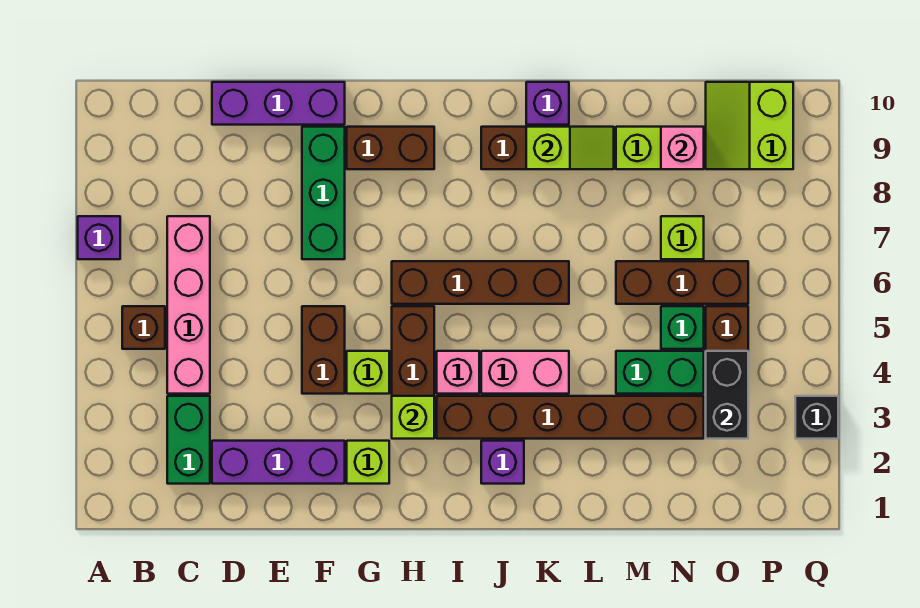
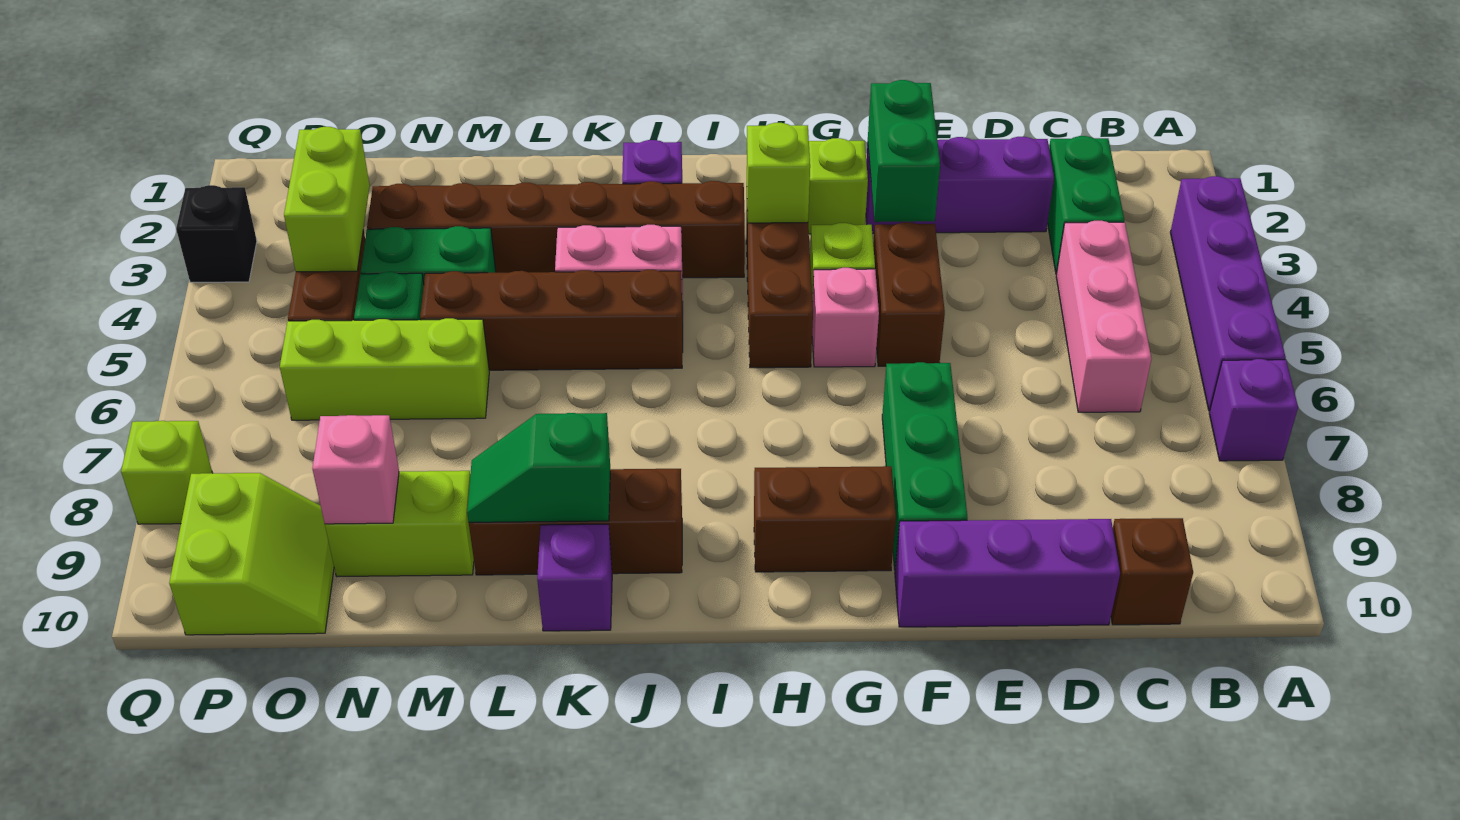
none -> purple 1x4 brick [1170,176,1286,411]
brown 1x1 brick [122,306,165,349] -> brown 1x1 brick moved to [1111,518,1193,625]
pink 1x4 brick [167,216,210,394] -> pink 1x3 brick [1056,220,1151,412]
none -> green 1x2 brick [868,80,940,222]
brown 1x4 brick [392,261,569,304] -> brown 1x4 brick moved to [420,270,683,370]
pink 1x1 brick [437,351,479,394] -> pink 1x1 brick moved to [812,268,879,367]
lime 1x2 slope [526,127,614,169] -> green 1x2 slope [467,413,610,522]
brown 1x3 brick [616,261,748,304] -> lime 1x3 brick [280,318,489,420]
lime 1x1 brick [661,216,704,259] -> lime 1x1 brick moved to [121,421,212,524]
black 1x2 brick [706,351,748,439] -> lime 1x2 brick [284,127,370,272]

